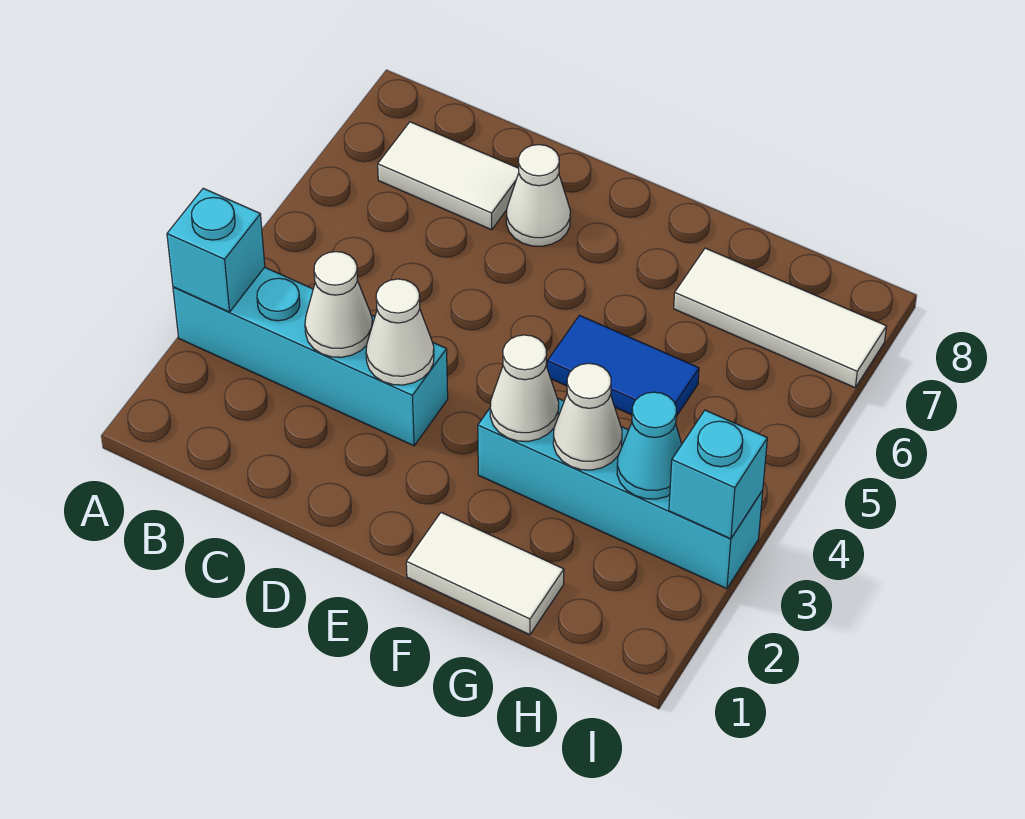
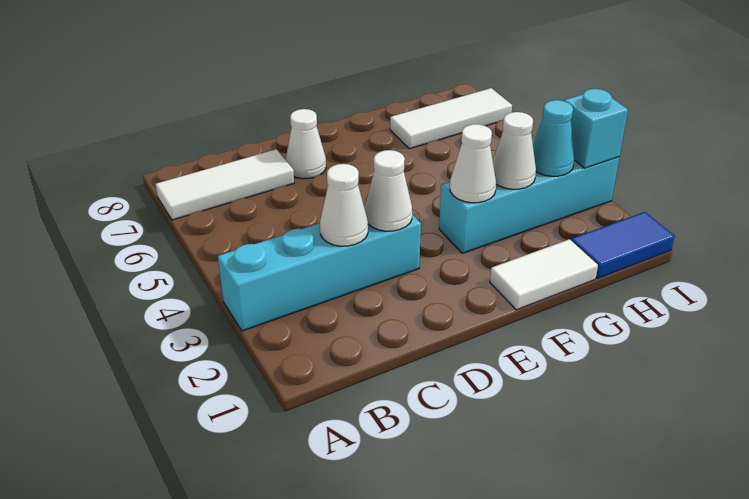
cyan 1x1 brick [167,188,265,312] -> none
white 1x2 tile [378,122,519,230] -> white 1x3 tile [156,149,294,220]
blue 1x2 tile [547,315,699,416] -> blue 1x2 tile moved to [571,212,675,279]

